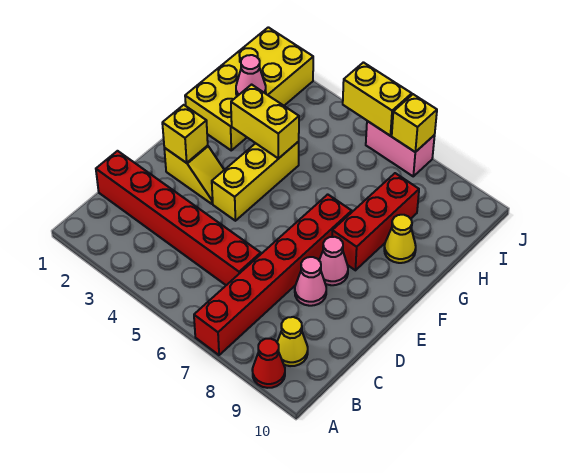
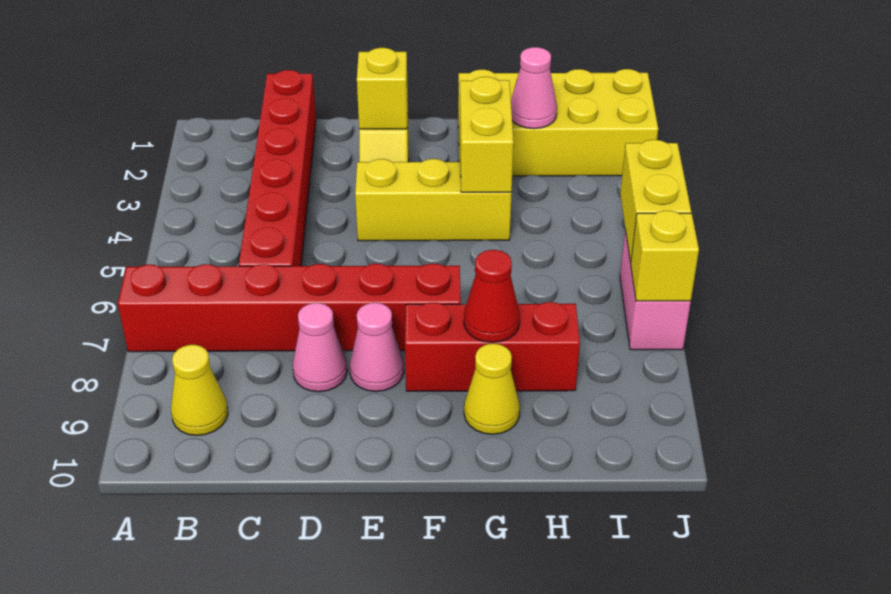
red 1x1 cone [252,339,285,388] -> red 1x1 cone moved to [464,250,520,342]

